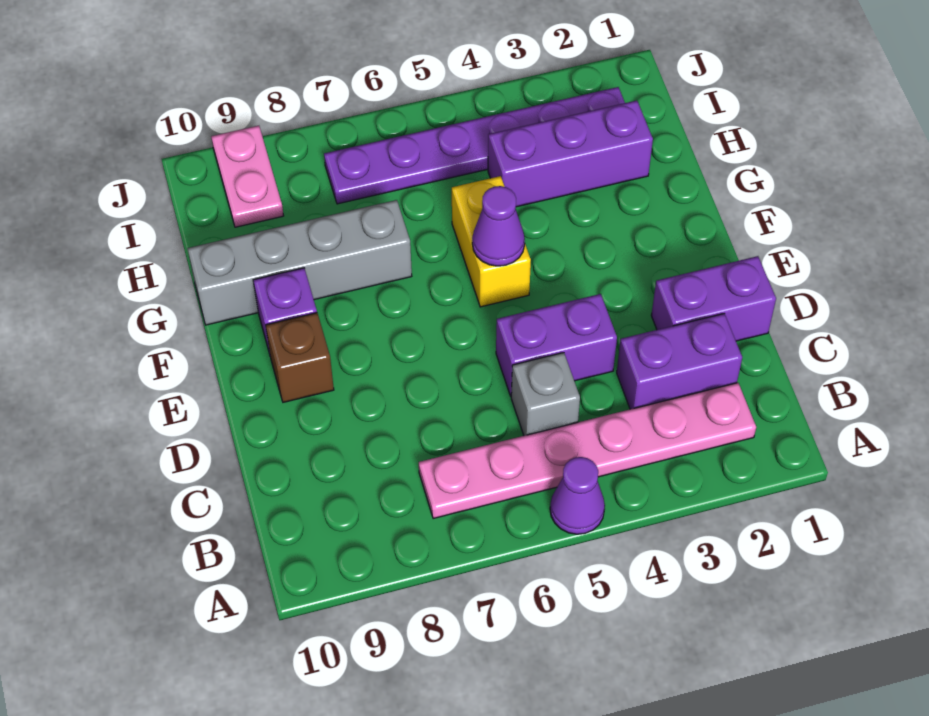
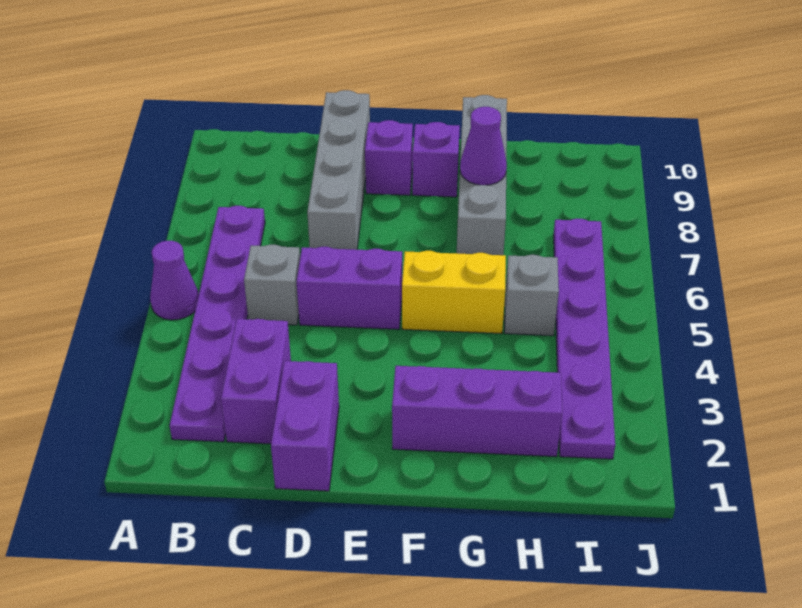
pink 1x6 plate [419,383,756,519] -> purple 1x6 plate [170,206,265,442]
purple 1x2 brick [496,294,617,396] -> purple 1x2 brick turned to [297,247,402,329]
none -> grey 1x4 brick [307,90,370,250]
brown 1x1 brick [266,313,334,402] -> purple 1x1 brick [365,120,413,195]
purple 1x1 cone [472,186,525,266] -> purple 1x1 cone moved to [460,107,507,185]
purple 1x3 brick [488,100,653,207] -> purple 1x3 brick turned to [392,366,562,457]
none -> grey 1x1 brick [505,255,559,336]
pink 1x2 plate [211,126,284,227] -> none

